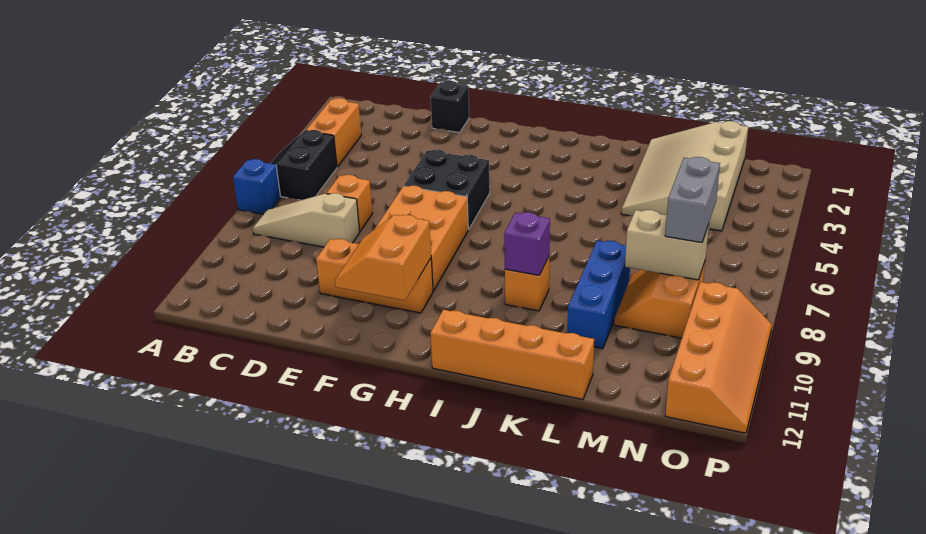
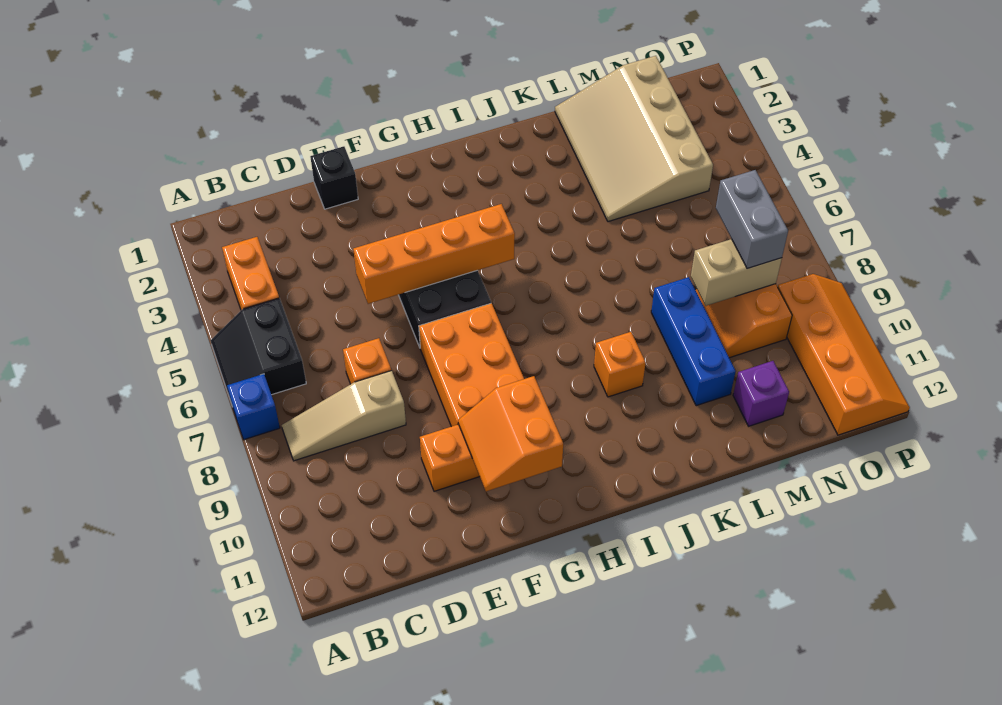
orange 1x4 brick [430,310,594,399] -> orange 1x4 brick moved to [353,204,515,304]
purple 1x1 brick [504,212,550,275] -> purple 1x1 brick moved to [733,361,789,426]

